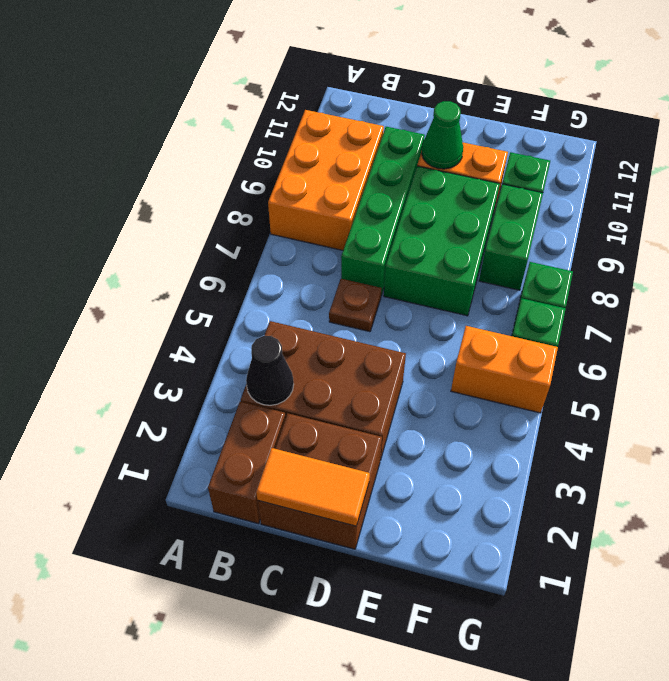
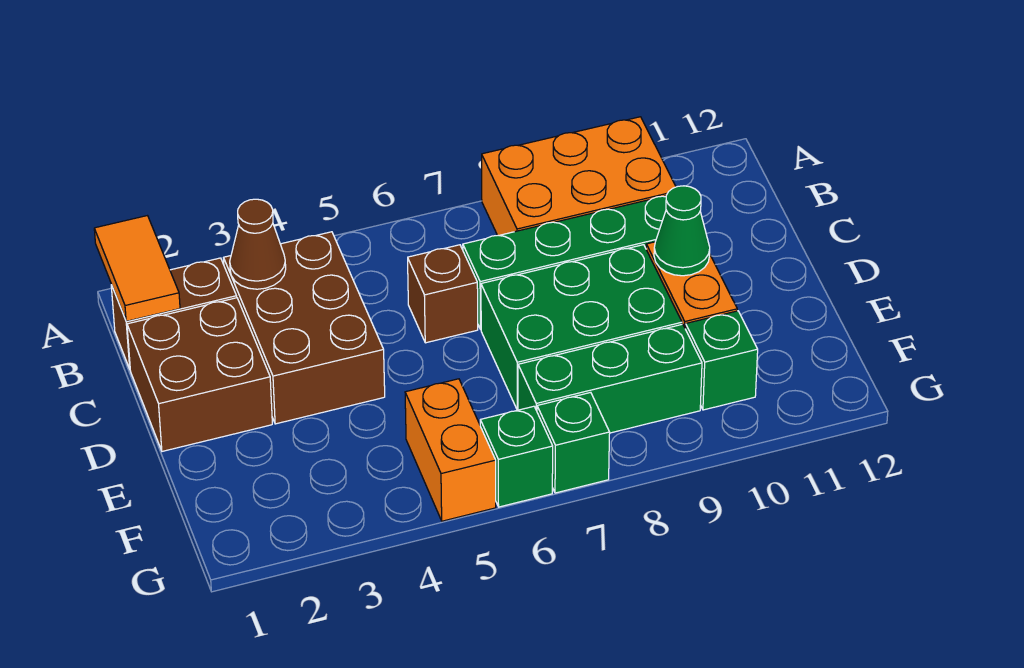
black 1x1 cone [246,336,294,405] -> brown 1x1 cone [230,199,286,289]
orange 1x2 tile [256,448,370,526] -> orange 1x2 tile moved to [94,216,180,321]
brown 1x1 plate [329,279,382,332] -> brown 1x1 brick [408,245,478,343]
green 1x2 brick [479,184,543,290] -> green 1x3 brick [518,324,702,433]

